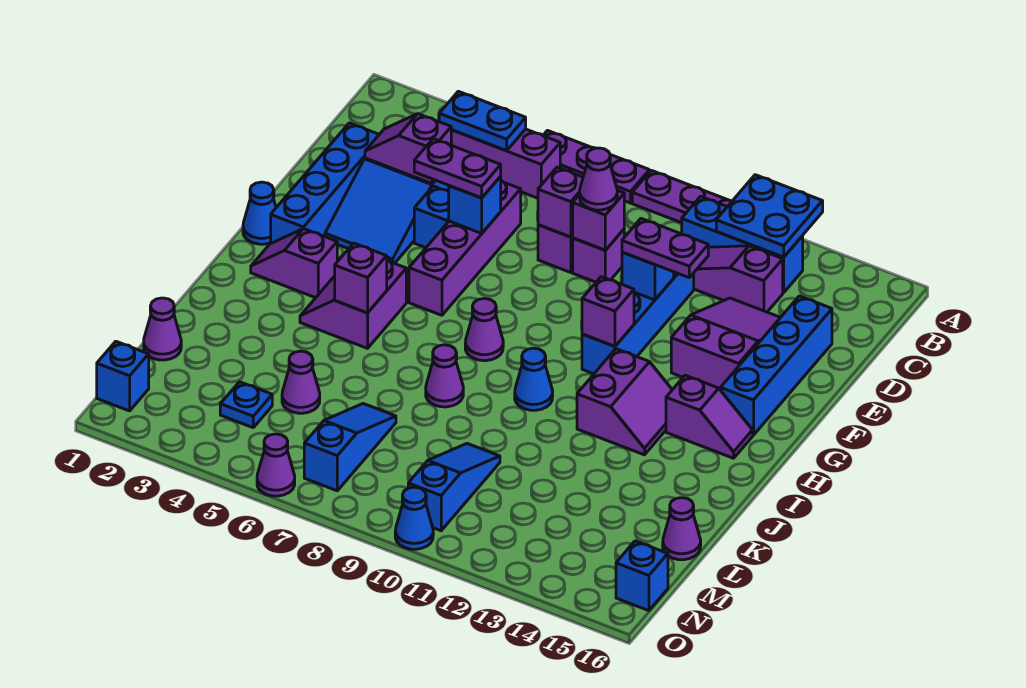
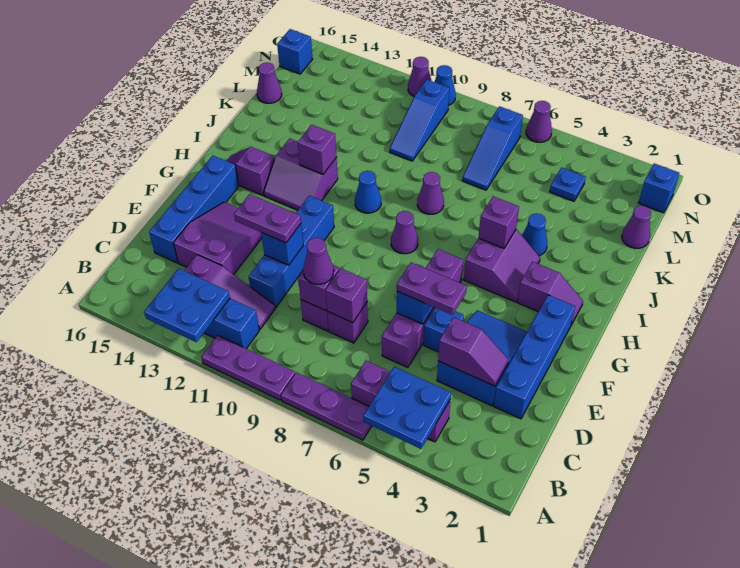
blue 1x2 plate [439,91,526,151] -> blue 2x2 plate [363,367,451,449]
purple 2x3 slope [671,298,781,390] -> purple 2x3 slope turned to [174,202,262,274]
blue 1x1 cone [243,182,276,244] -> blue 1x1 cone moved to [522,213,547,256]
purple 1x1 brick [582,277,634,346] -> purple 1x1 brick moved to [298,125,336,174]
purple 2x2 slope [577,349,672,455] -> purple 2x2 slope turned to [264,138,338,210]
purple 1x1 cone [282,351,320,413] -> purple 1x1 cone moved to [408,57,431,96]

